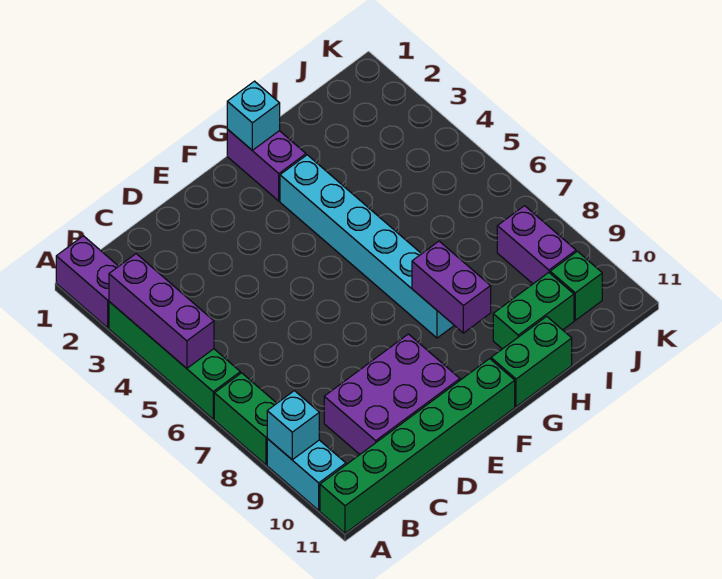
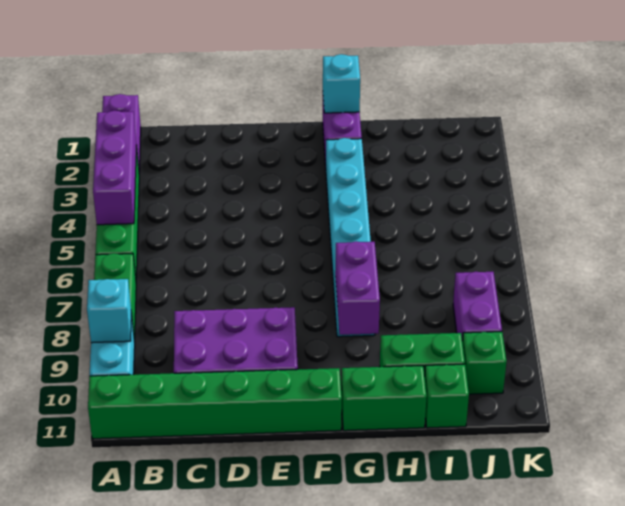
none -> green 1x1 brick [425,364,469,428]

